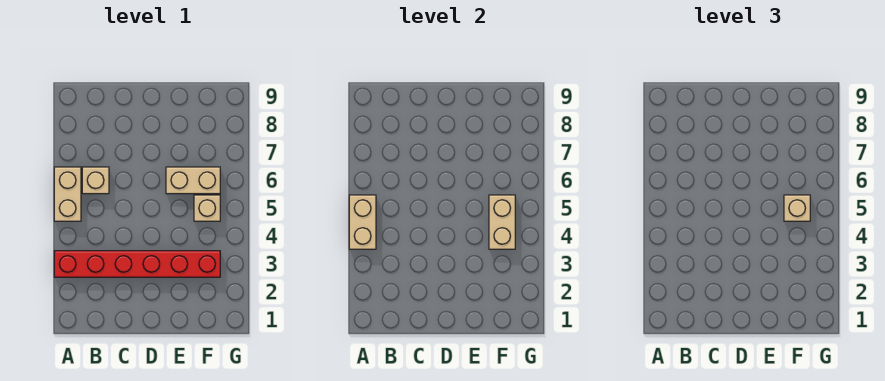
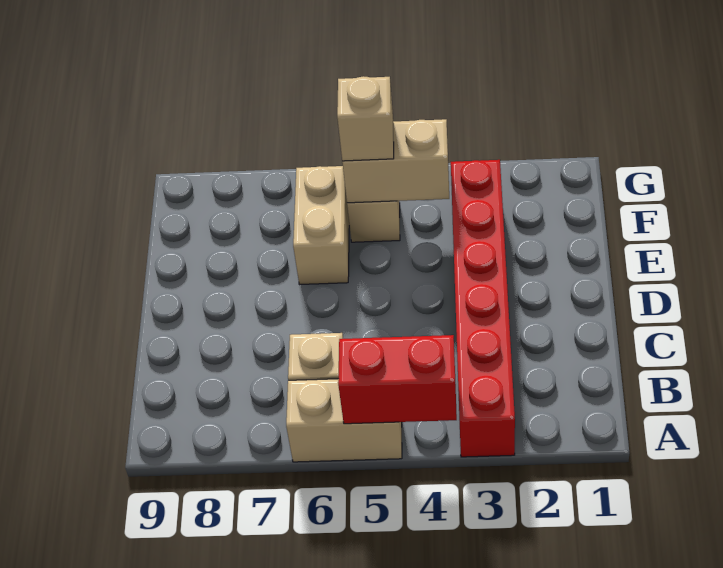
tan 1x2 brick [349,195,376,249] -> red 1x2 brick [338,335,457,424]

